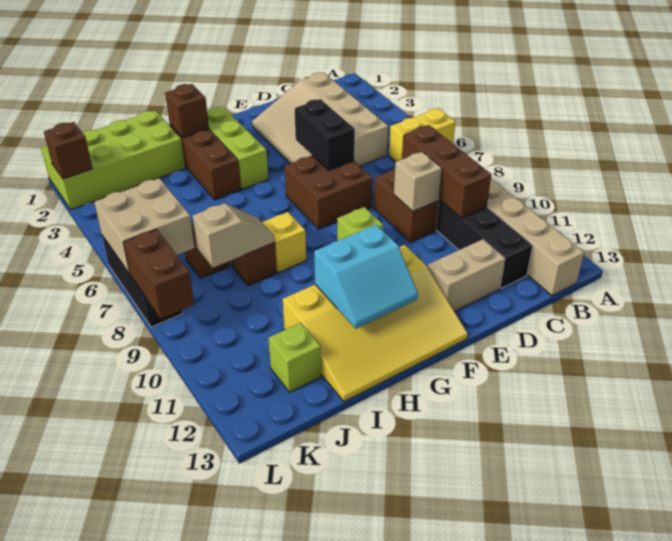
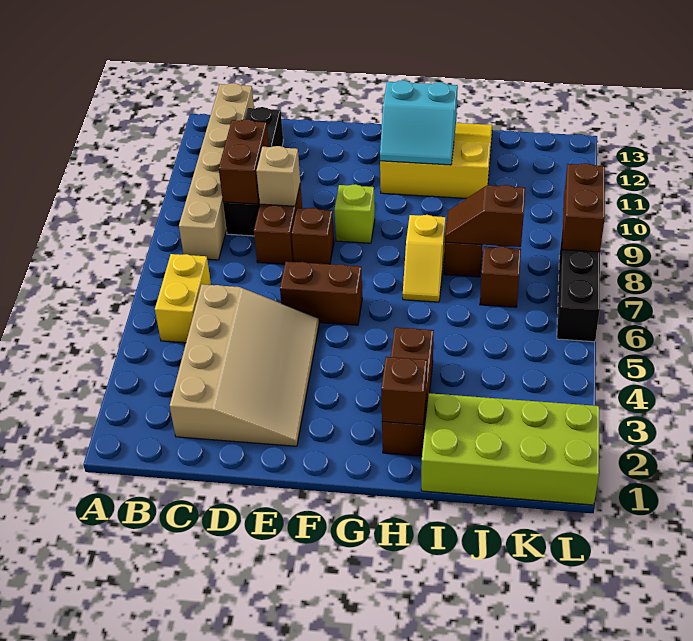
yellow 1x2 brick [389,108,456,162] -> yellow 1x2 brick turned to [155,254,211,343]
brown 1x3 brick [402,125,491,218] -> brown 1x2 brick [219,119,269,204]
tan 1x2 brick [427,239,505,311] -> none
black 1x2 brick [295,99,355,170] -> none
brown 2x2 brick [285,156,372,229] -> brown 1x2 brick [280,261,362,325]
yellow 3x4 slope [283,245,468,401] -> yellow 3x3 slope [380,123,492,198]
lime 1x3 brick [207,106,268,189] -> none
cyan 2x2 slope [314,225,418,329] -> cyan 2x2 slope turned to [380,80,458,165]
tan 1x2 slope [193,203,275,268] -> brown 1x2 slope [445,185,525,247]
lime 1x1 brick [269,323,321,392] -> none
tan 2x2 brick [94,178,195,274] -> none
brown 1x1 brick [44,122,93,179] -> brown 1x1 brick moved to [292,208,334,264]

